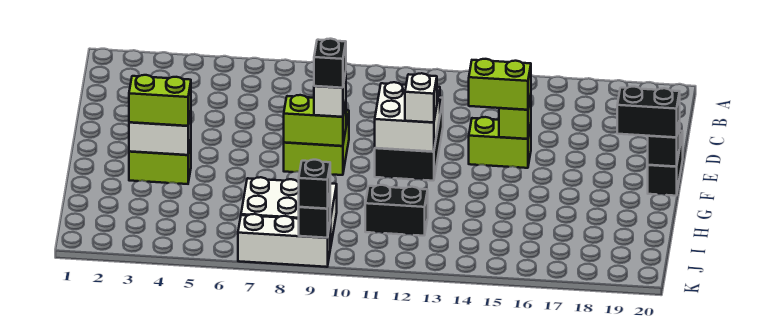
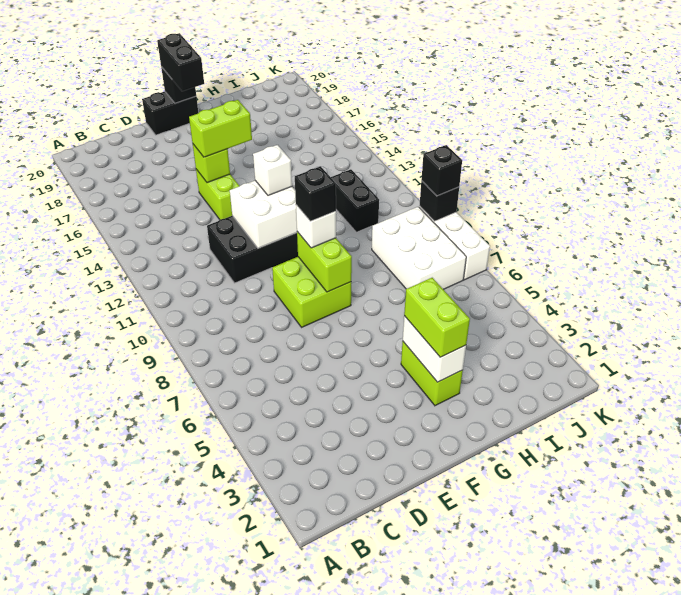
lime 1x2 brick [469,59,531,110] -> lime 1x2 brick turned to [189,100,252,157]

